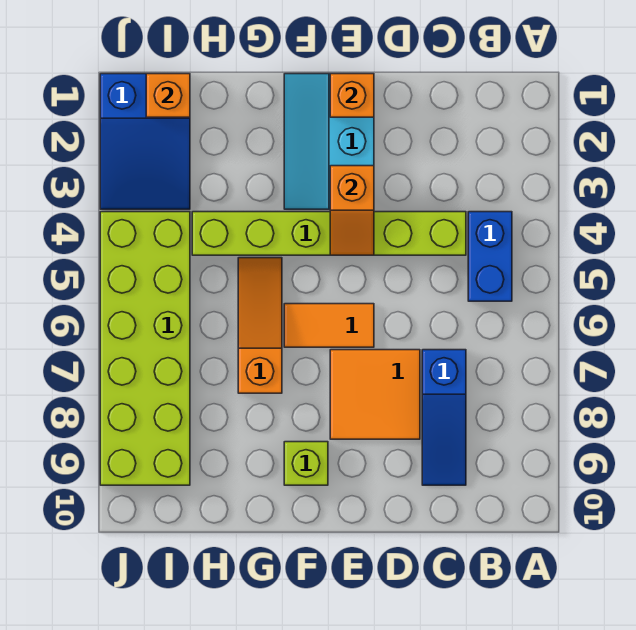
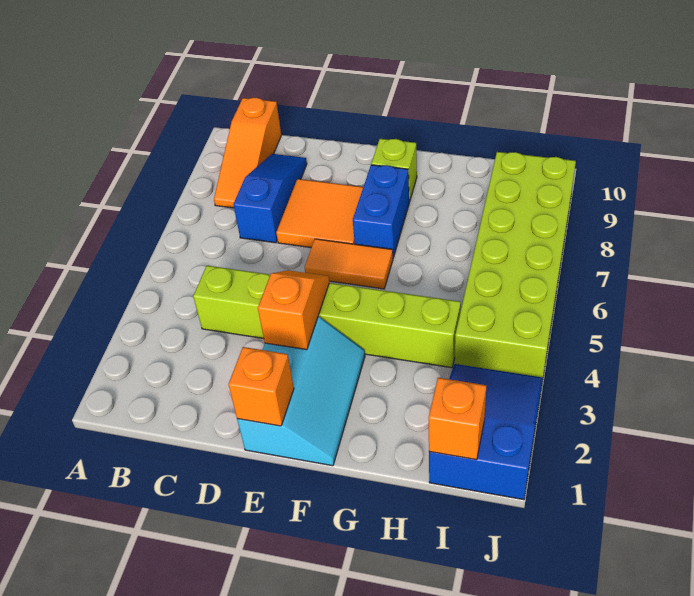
blue 1x2 brick [468,212,512,301] -> blue 1x2 brick moved to [353,165,409,258]
orange 1x3 slope [238,258,282,393] -> orange 1x3 slope moved to [214,98,281,208]

